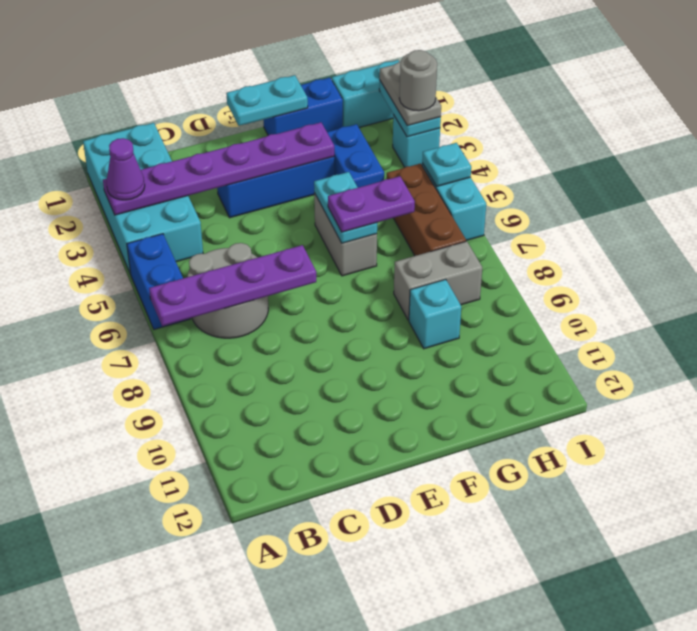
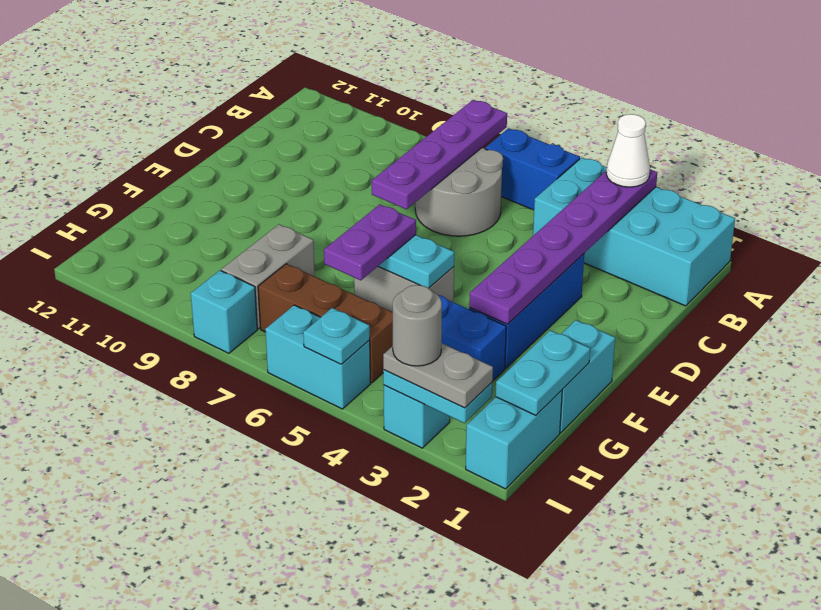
purple 1x1 cone [106,138,145,200] -> white 1x1 cone [606,114,650,187]
cyan 1x2 plate [226,75,308,126] -> cyan 1x2 plate moved to [495,330,590,415]
blue 1x2 brick [263,78,343,135] -> cyan 1x2 brick [560,320,615,433]
cyan 1x1 brick [409,279,461,349] -> cyan 1x1 brick moved to [191,270,257,353]

